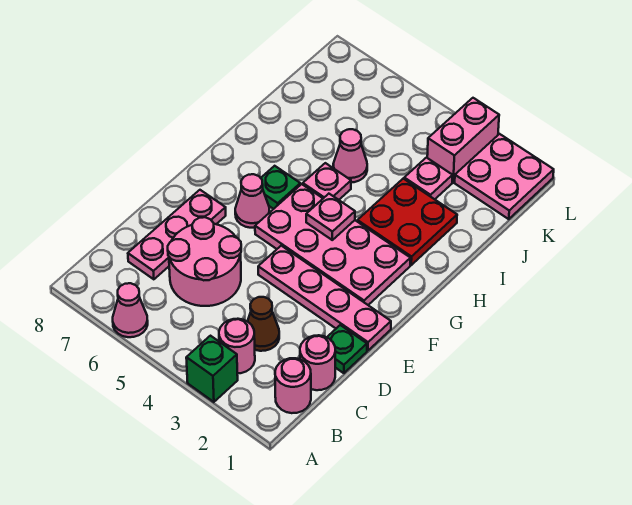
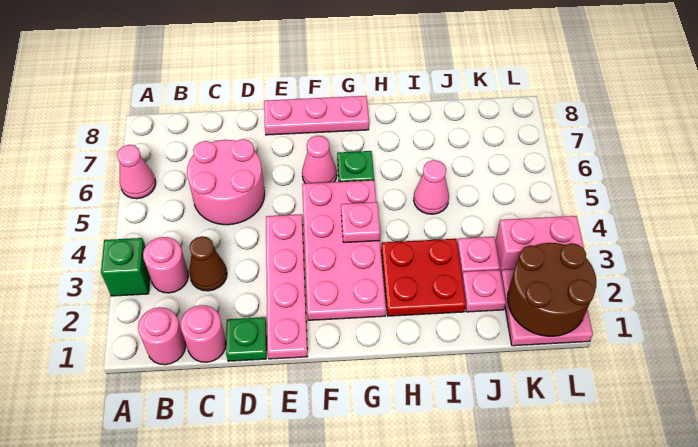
pink 1x3 plate [128,190,226,279] -> pink 1x3 plate moved to [264,96,369,135]
pink 1x1 plate [303,163,351,200] -> pink 1x1 plate moved to [462,270,506,312]
none -> brown 2x2 round brick [507,243,596,336]

